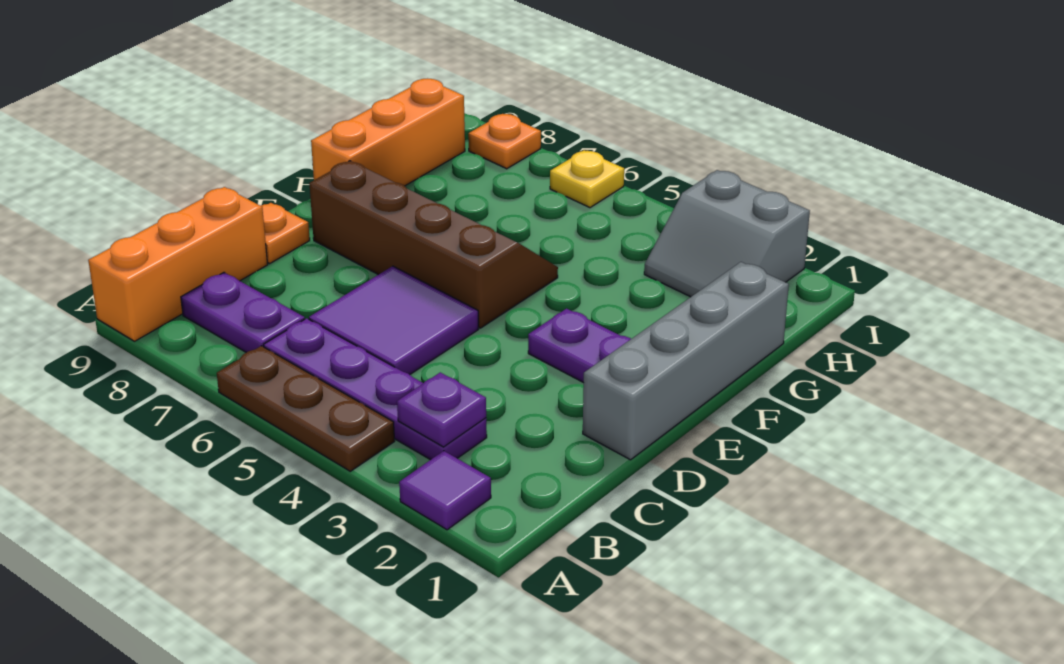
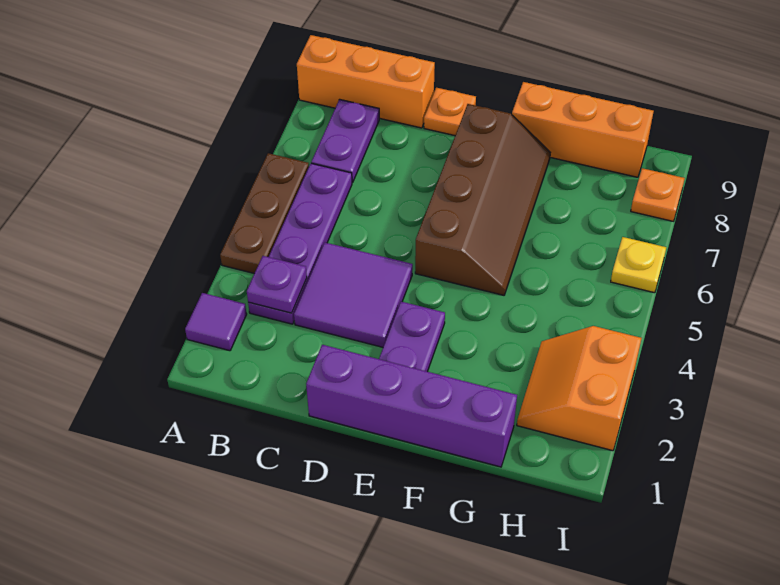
purple 2x2 tile [309,266,479,375] -> purple 2x2 tile moved to [294,243,413,347]
grey 1x4 brick [583,262,789,460] -> purple 1x4 brick [306,345,517,467]
grey 2x2 slope [644,170,810,297] -> orange 2x2 slope [517,326,642,451]

